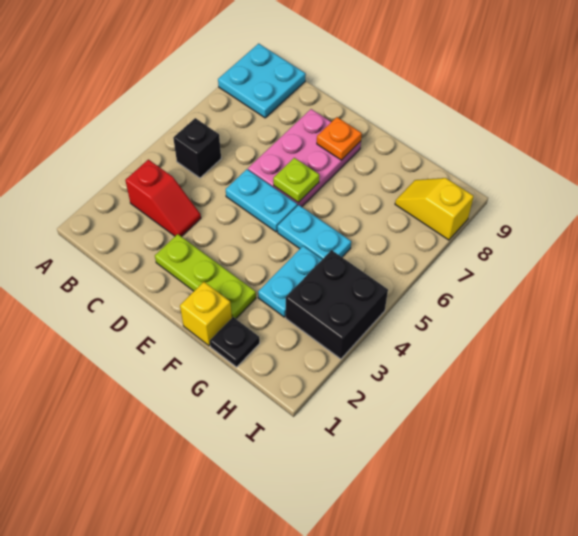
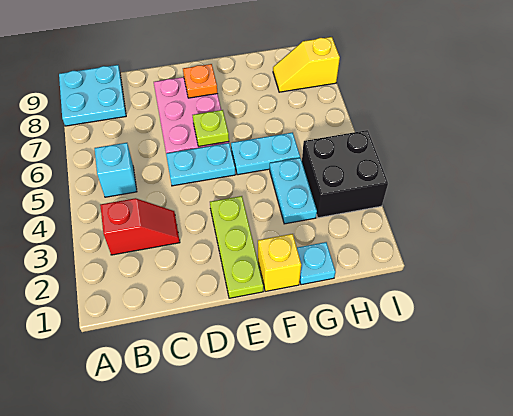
black 1x1 brick [173,118,221,178] -> cyan 1x1 brick [94,143,137,197]
lime 1x3 plate [155,234,256,319] -> lime 1x3 plate turned to [210,196,264,298]
black 1x1 plate [210,317,260,367] -> cyan 1x1 plate [297,242,336,285]

